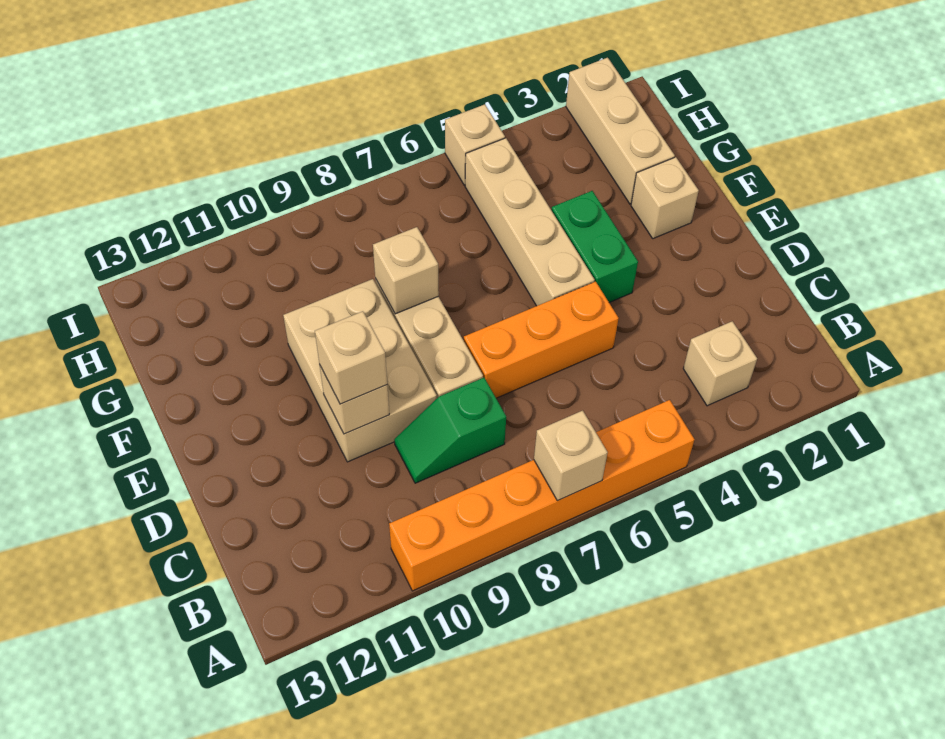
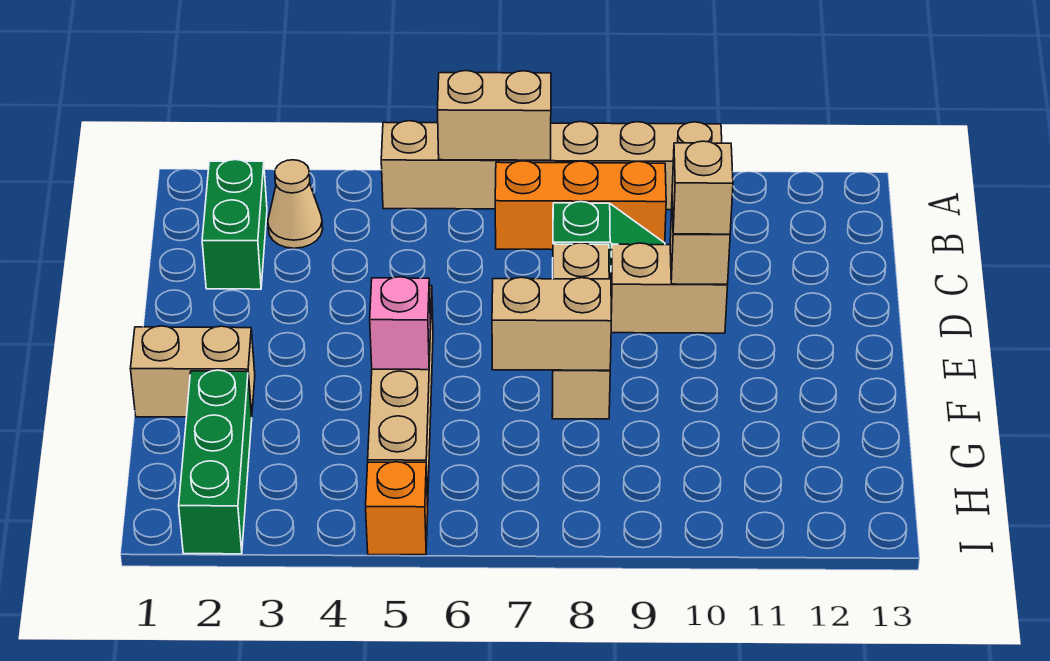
orange 1x6 brick [389,400,695,591] -> tan 1x6 brick [381,121,722,210]
tan 1x1 brick [534,411,608,501] -> tan 1x2 brick [438,71,551,160]
tan 1x1 brick [683,321,757,406] -> tan 1x1 cone [268,160,323,248]
orange 1x3 brick [464,282,619,398] -> orange 1x3 brick moved to [495,161,666,250]
tan 2x3 brick [283,279,437,462] -> tan 1x2 brick [611,243,728,333]
green 1x2 brick [551,191,638,302] -> green 1x2 brick moved to [202,160,267,289]
tan 1x1 brick [631,157,699,239] -> tan 1x2 brick [131,326,255,417]
none -> pink 1x1 brick [370,277,431,370]
tan 1x1 brick [373,227,439,314] -> tan 1x2 brick [492,277,611,370]
tan 1x3 brick [566,58,675,204] -> green 1x3 brick [179,370,252,554]
tan 1x1 brick [445,104,505,185] -> orange 1x1 brick [366,462,428,555]

